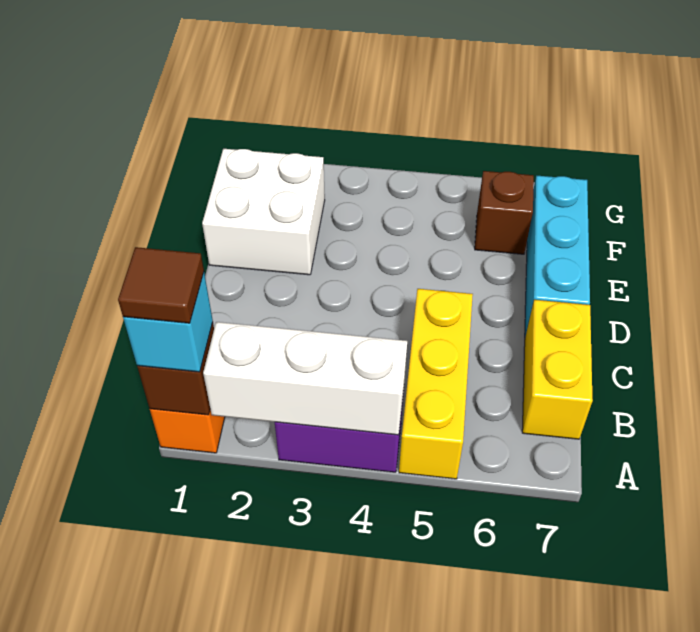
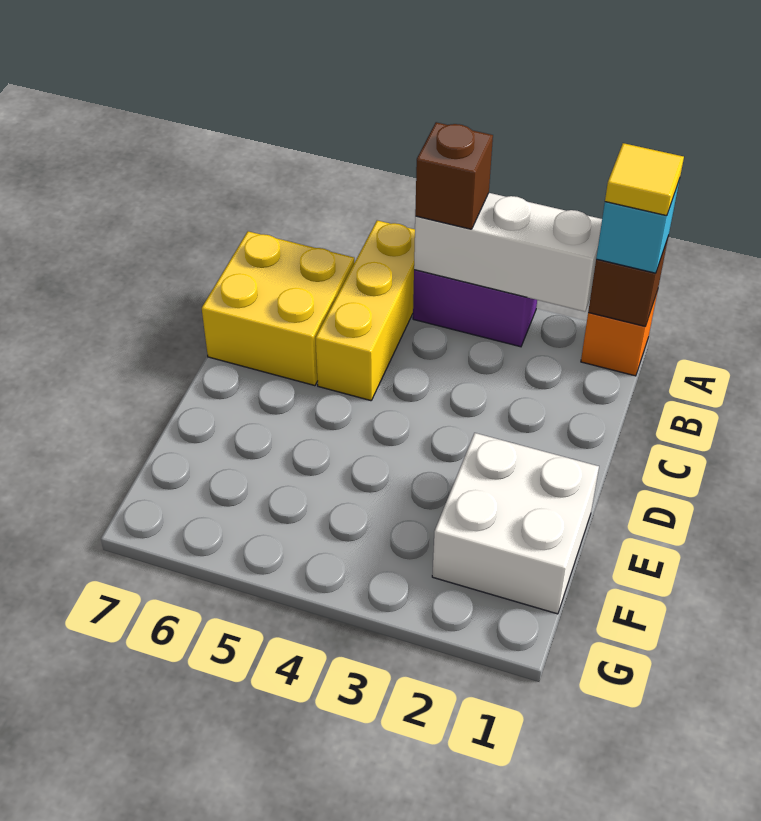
brown 1x1 tile [118,247,204,323] -> yellow 1x1 tile [605,143,684,216]
yellow 1x2 brick [522,300,593,439] -> yellow 2x2 brick [202,231,354,386]
cyan 1x3 brick [525,175,590,337] -> none
brown 1x1 brick [475,171,534,254] -> brown 1x1 brick moved to [415,122,493,229]

